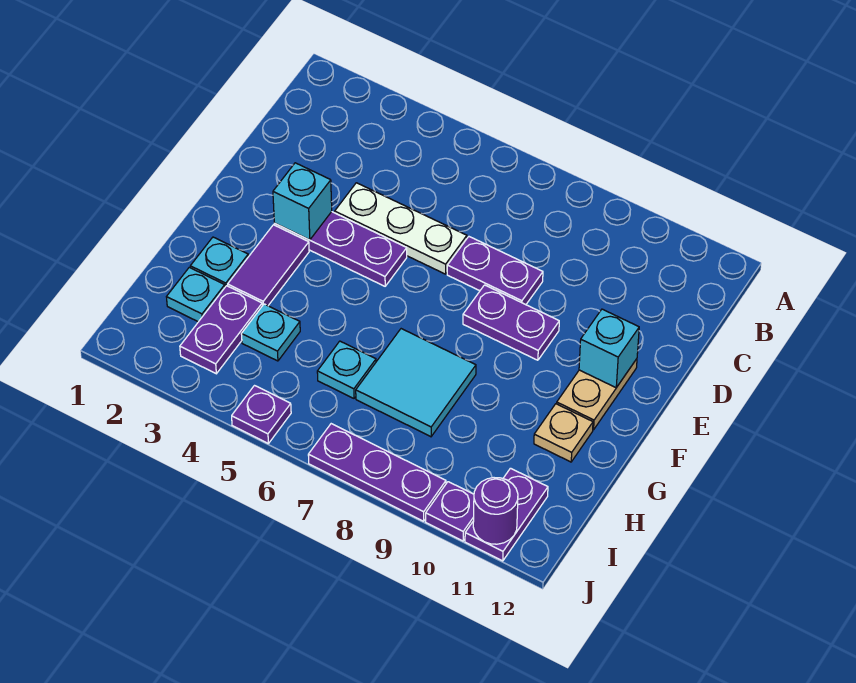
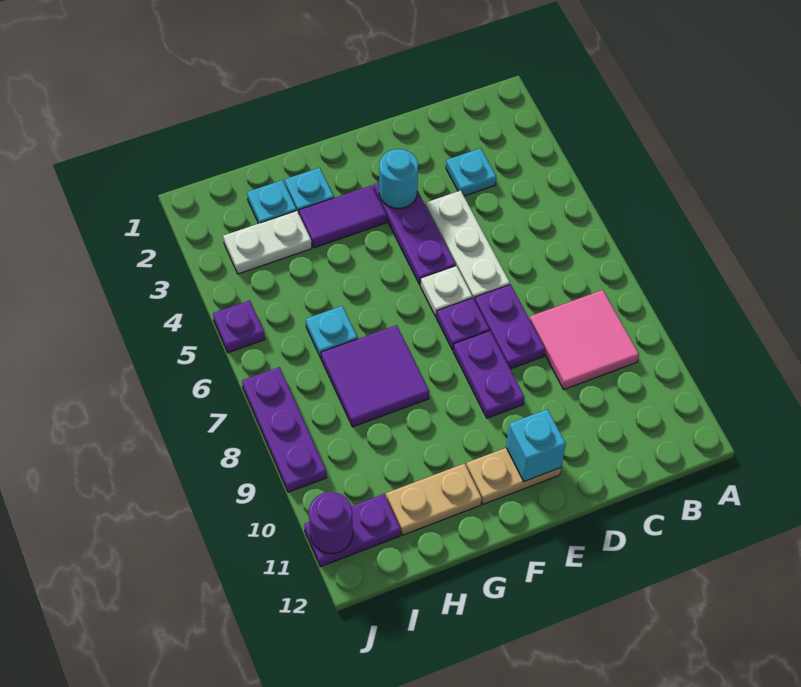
none -> pink 2x2 tile [530,290,639,389]
cyan 1x1 brick [273,163,332,240] -> cyan 1x1 round brick [379,149,418,208]
none -> white 1x1 plate [420,266,472,317]
cyan 2x2 tile [356,329,476,437] -> purple 2x2 tile [321,325,429,427]
tan 1x1 plate [534,404,593,462] -> tan 1x2 plate [386,464,482,535]
purple 1x2 plate [180,286,262,374] -> white 1x2 plate [223,211,312,274]
cyan 1x1 plate [242,304,300,361] -> cyan 1x1 plate moved to [446,148,496,196]
purple 1x1 plate [426,482,474,541] -> purple 1x1 plate moved to [437,298,489,350]

